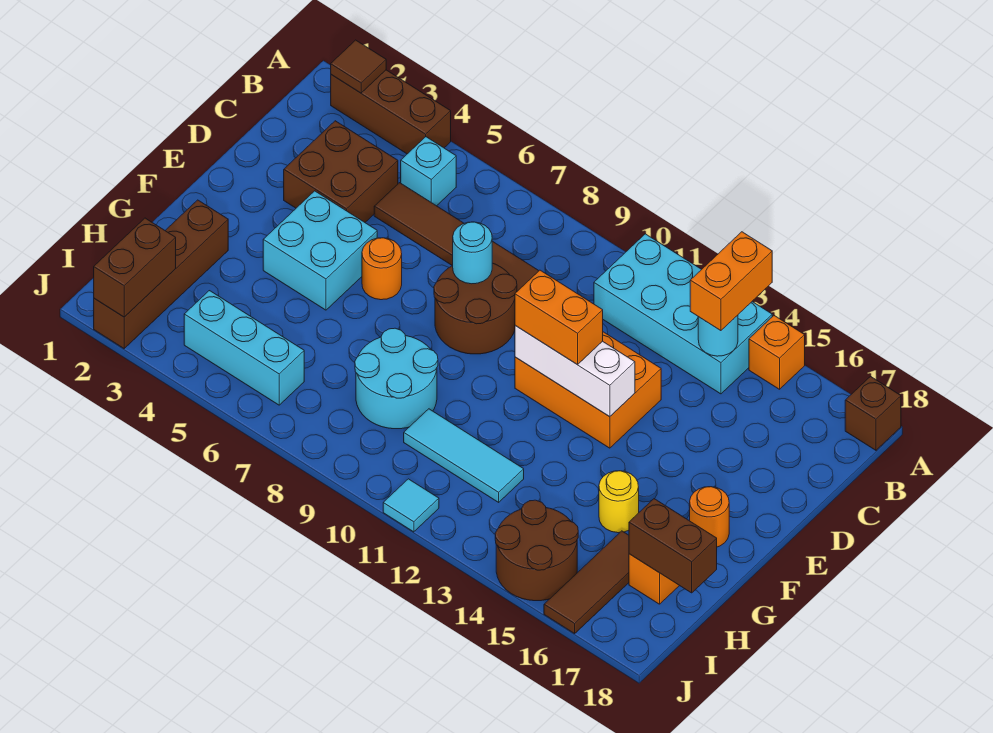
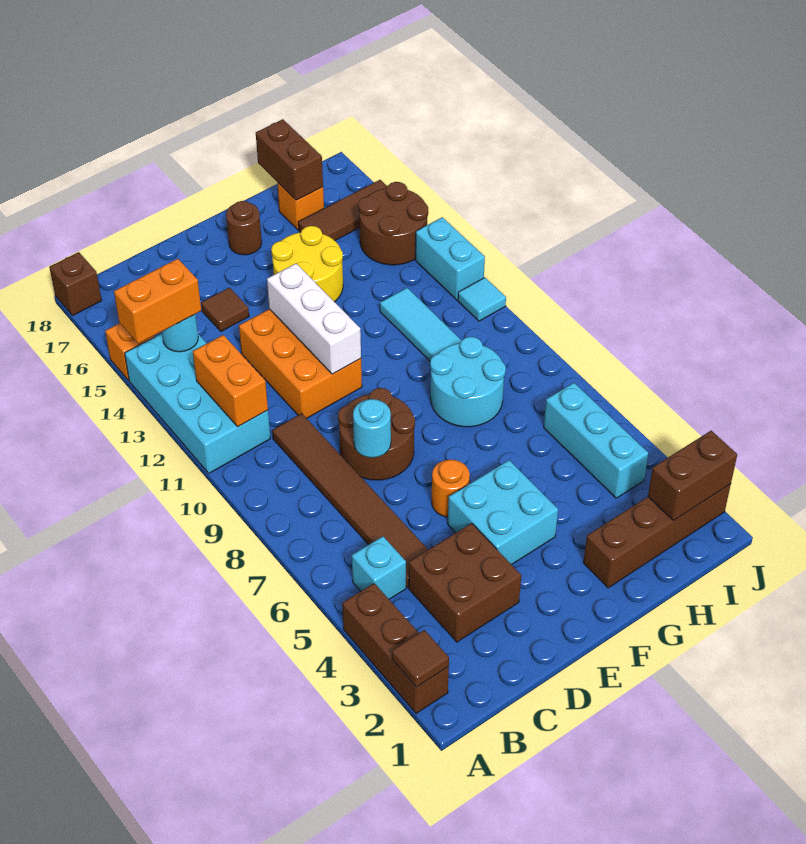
none -> brown 1x1 tile [201,288,249,331]
orange 1x2 brick [515,270,603,365] -> orange 1x2 brick moved to [193,335,268,427]
orange 1x1 round brick [690,487,729,547] -> brown 1x1 round brick [226,201,262,255]
yellow 1x1 round brick [599,471,639,533] -> yellow 2x2 round brick [271,226,343,302]
none -> cyan 1x2 brick [415,217,485,300]

